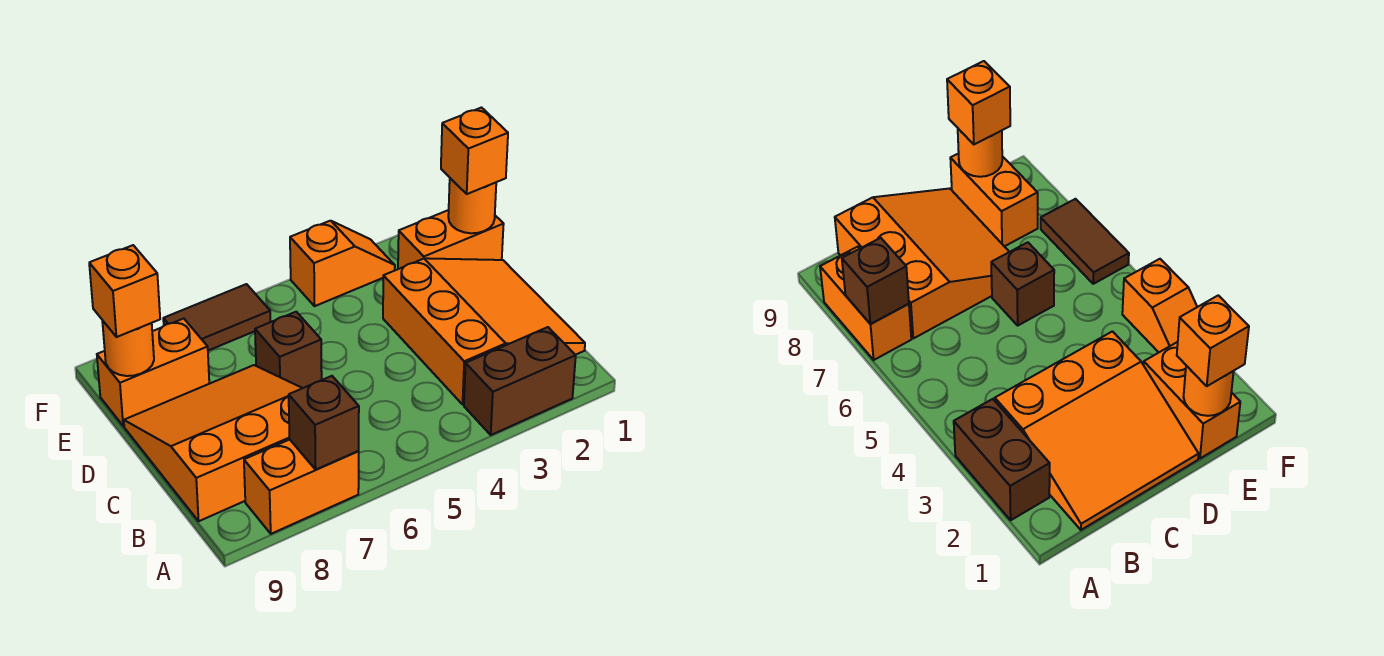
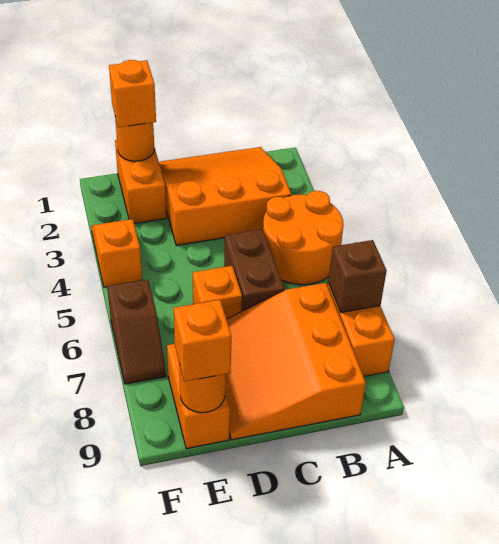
brown 1x2 brick [464,327,576,435] -> brown 1x2 brick moved to [224,229,284,311]
none -> orange 2x2 round brick [263,191,344,285]
brown 1x1 brick [255,312,322,388] -> orange 1x1 brick [193,266,242,319]
brown 1x2 tile [163,284,271,351] -> brown 1x2 slope [107,280,166,384]

